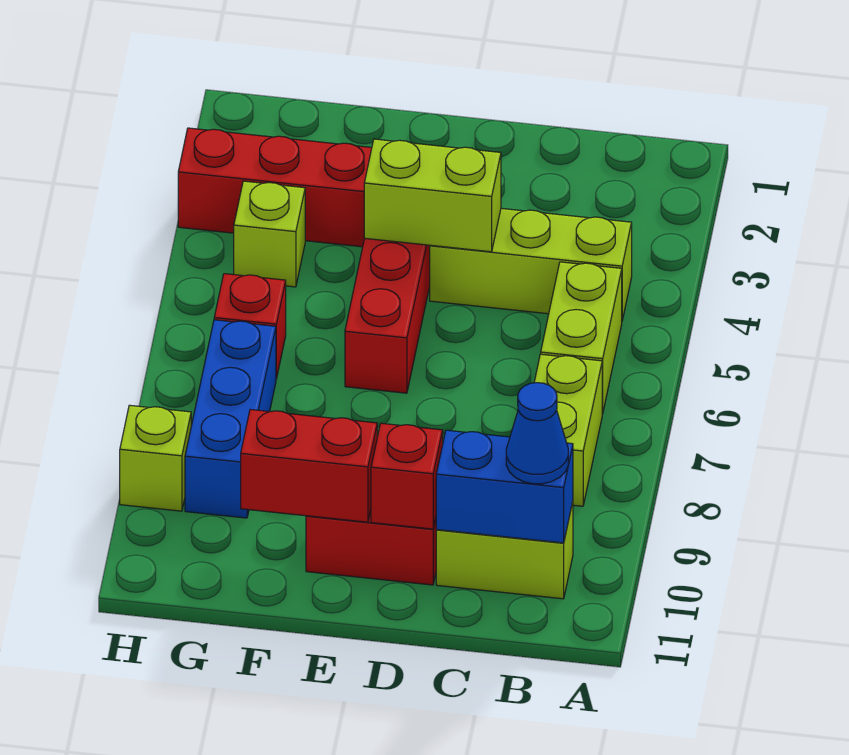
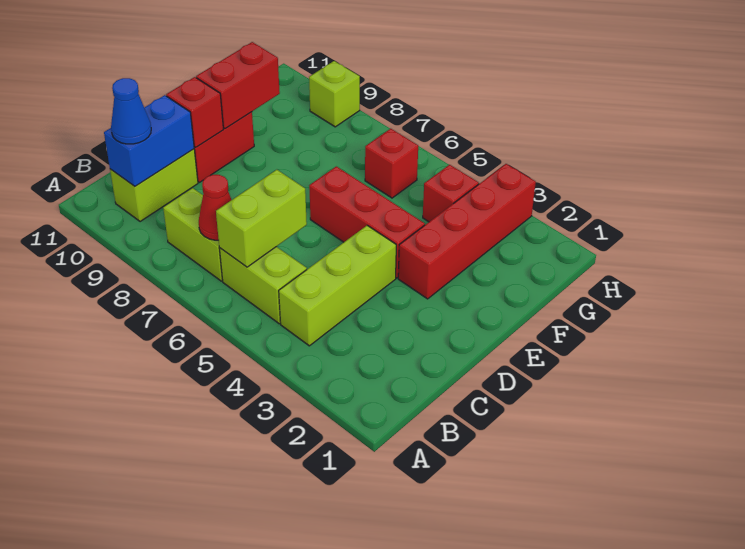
none -> red 1x1 cone [199,175,231,240]
lime 1x2 brick [364,139,501,252] -> lime 1x2 brick moved to [216,170,307,267]
lime 1x1 brick [234,181,305,287] -> red 1x1 brick [423,165,479,222]
blue 1x3 brick [185,320,276,518] -> none

